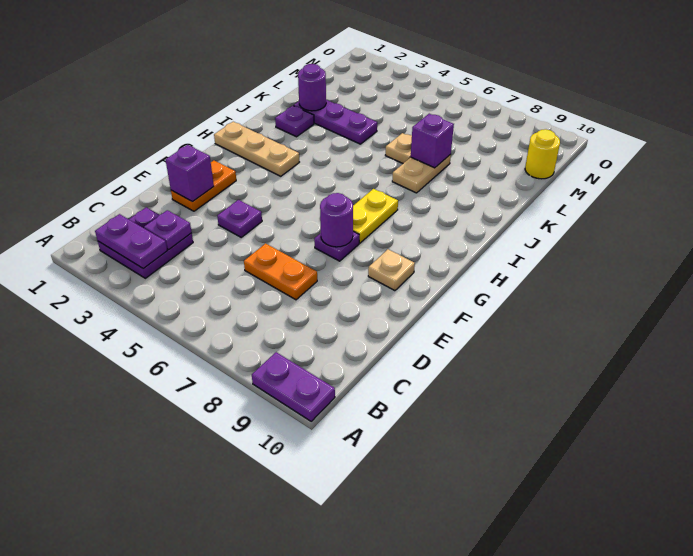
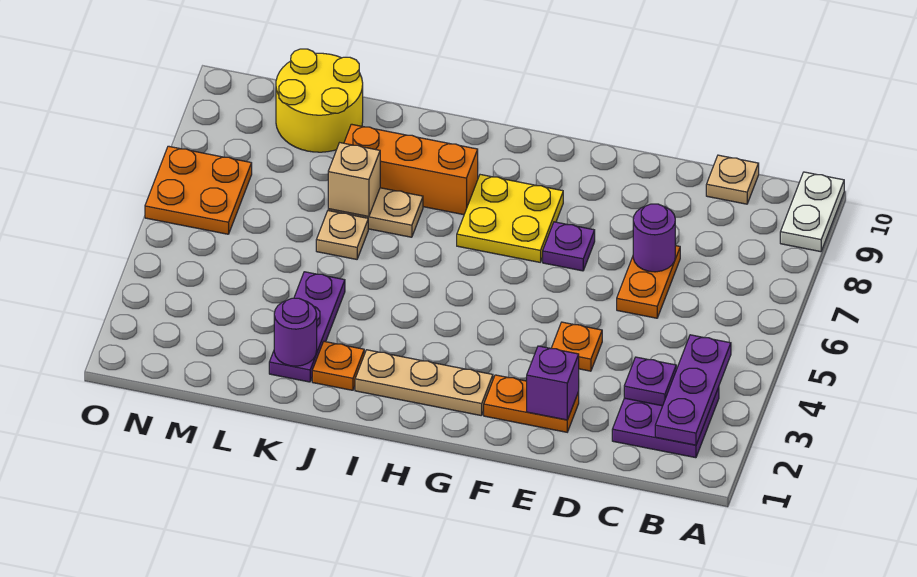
purple 1x2 plate [252,352,335,421] -> white 1x2 plate [780,172,844,252]
purple 1x2 plate [95,214,167,269] -> purple 1x3 plate [655,335,731,445]
purple 1x1 plate [217,200,262,237] -> orange 1x1 plate [551,322,602,371]
purple 1x1 round brick [320,193,353,247] -> purple 1x1 round brick moved to [633,204,675,272]
tan 1x1 plate [368,249,415,291] -> tan 1x1 plate moved to [706,155,759,204]
yellow 1x2 plate [353,189,398,243] -> yellow 2x2 plate [457,175,563,262]
tan 1x3 plate [214,122,299,176] -> tan 1x3 plate turned to [355,350,493,416]
none -> orange 1x3 brick [344,124,478,215]
purple 1x1 plate [275,106,314,137] -> orange 1x1 plate [312,342,364,390]
purple 1x1 brick [411,114,454,168] -> tan 1x1 brick [328,143,380,216]
yellow 1x1 round brick [525,129,560,179] -> yellow 2x2 round brick [276,49,363,152]
none -> orange 2x2 plate [145,146,252,234]

